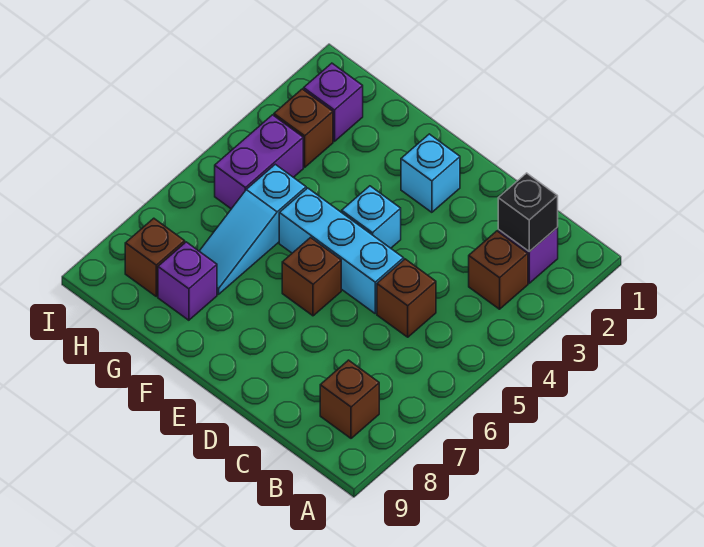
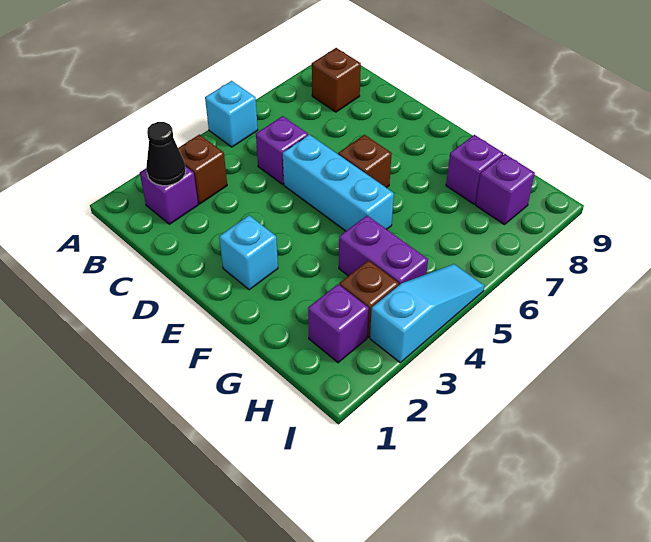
black 1x1 brick [498,173,558,252] -> black 1x1 cone [146,122,186,186]
brown 1x1 brick [377,259,436,337] -> purple 1x1 brick [256,116,308,184]
cyan 1x1 brick [342,186,401,248] -> cyan 1x1 brick moved to [205,81,258,147]
cyan 1x3 slope [199,164,306,294] -> cyan 1x3 slope moved to [370,264,484,363]
purple 1x2 brick [215,115,303,209] -> purple 1x2 brick turned to [339,216,428,285]
brown 1x1 brick [125,218,185,297] -> purple 1x1 brick [476,154,535,225]

